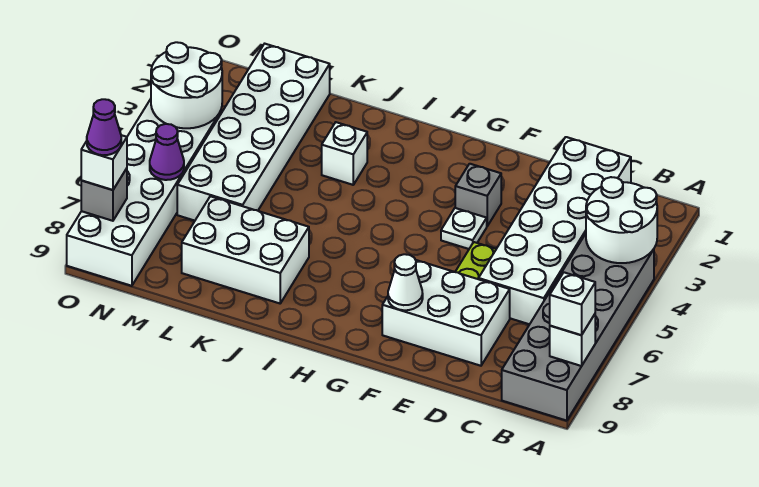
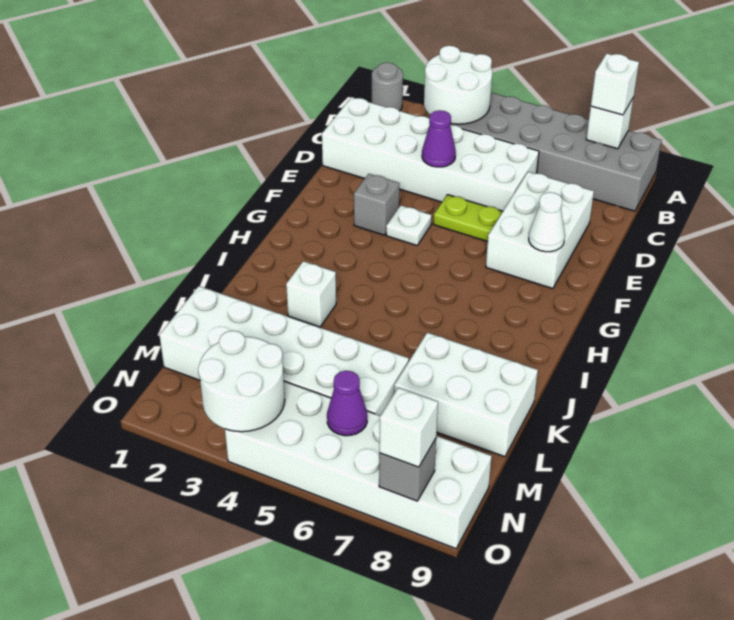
none -> grey 1x1 round brick [372,62,403,111]
white 2x3 brick [182,196,309,303] -> white 2x3 brick turned to [394,333,538,457]
purple 1x1 cone [87,99,121,155] -> purple 1x1 cone moved to [422,110,456,167]

